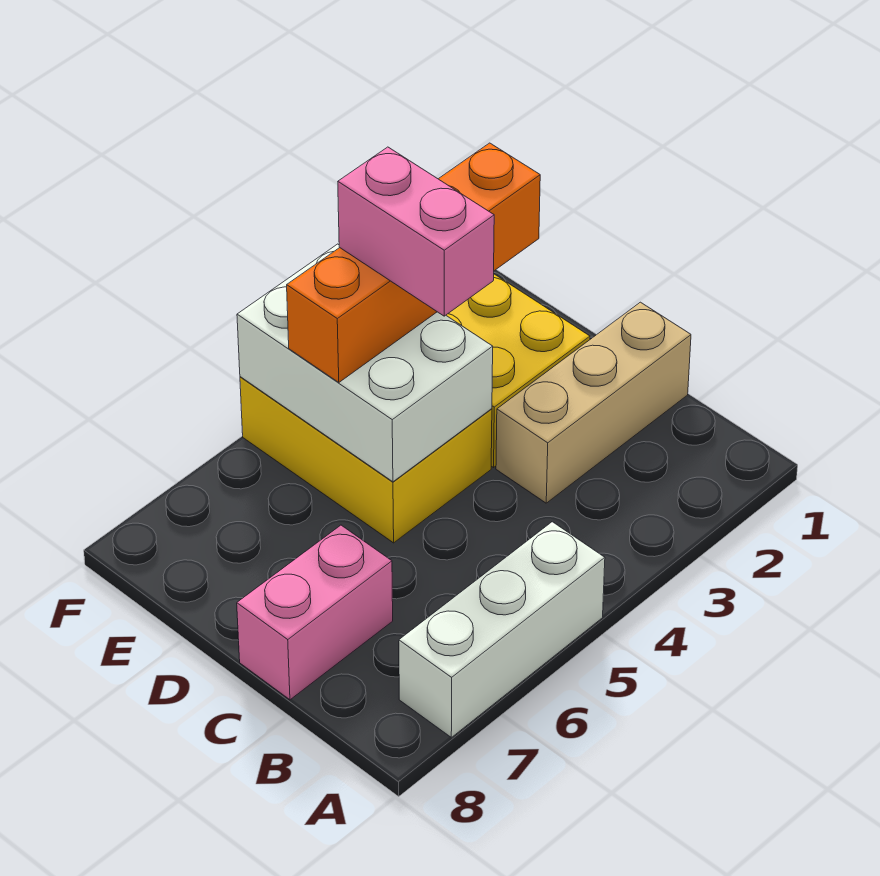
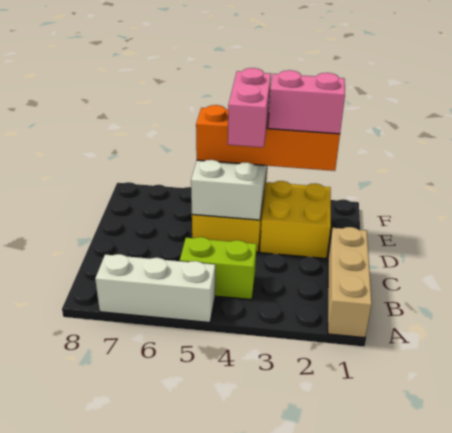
none -> lime 1x2 brick [180,237,257,300]
tan 1x3 brick [496,302,691,503] -> tan 1x3 brick turned to [328,227,372,338]
pink 1x2 brick [237,525,393,700] -> pink 1x2 brick moved to [268,70,345,134]

